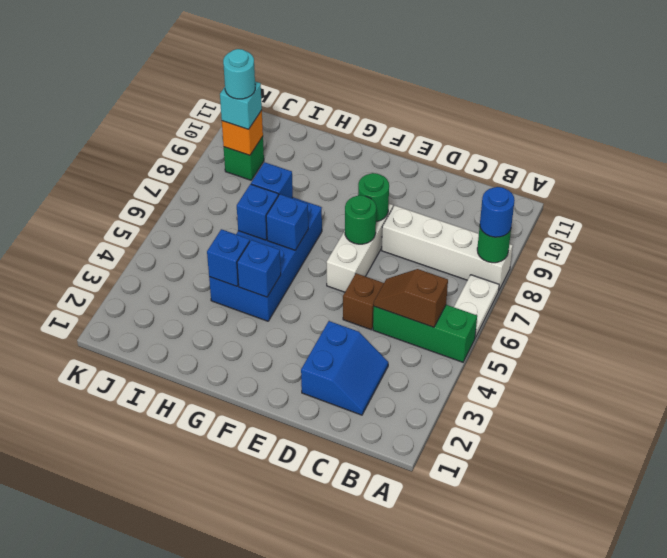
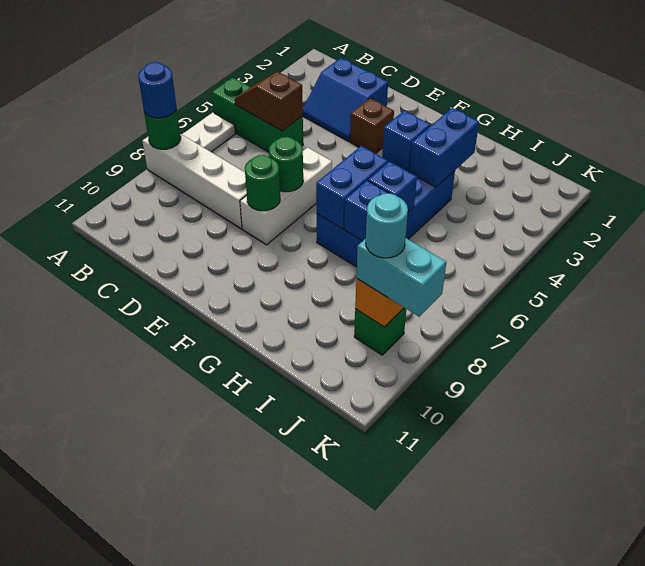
brown 1x2 slope [374,269,448,327] -> brown 1x2 slope turned to [235,72,303,131]
blue 2x2 slope [301,321,388,415] -> blue 2x2 slope turned to [303,58,388,141]
brown 1x1 brick [343,273,384,330] -> brown 1x1 brick moved to [350,98,394,154]
blue 1x1 brick [266,194,308,250] -> blue 1x2 brick [316,146,388,229]
blue 1x1 brick [207,229,250,286] -> blue 1x2 brick [409,108,479,187]
cyan 1x1 brick [220,81,262,129] -> cyan 1x2 brick [356,238,446,317]

